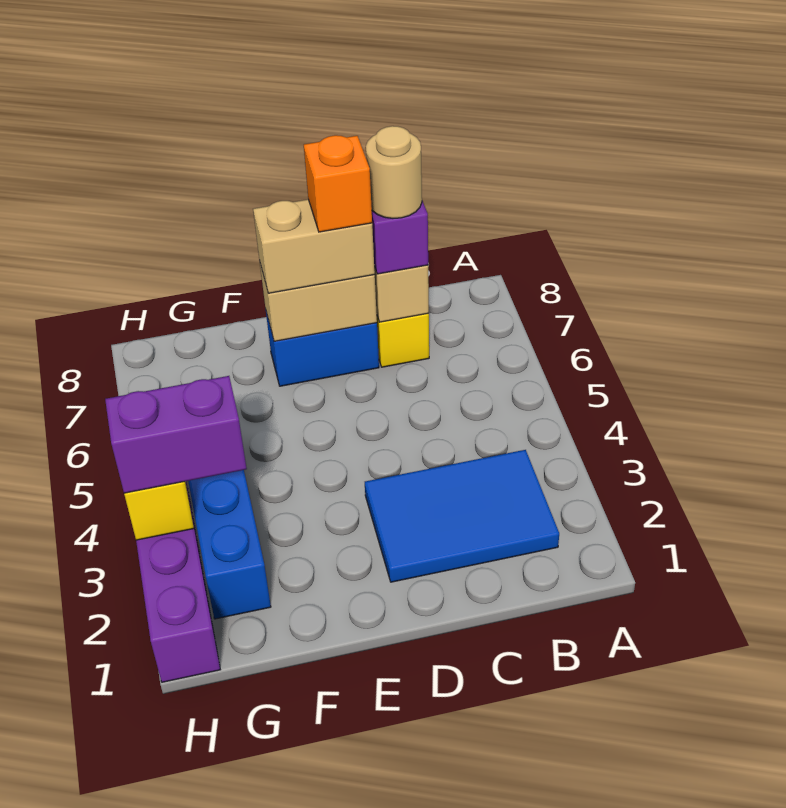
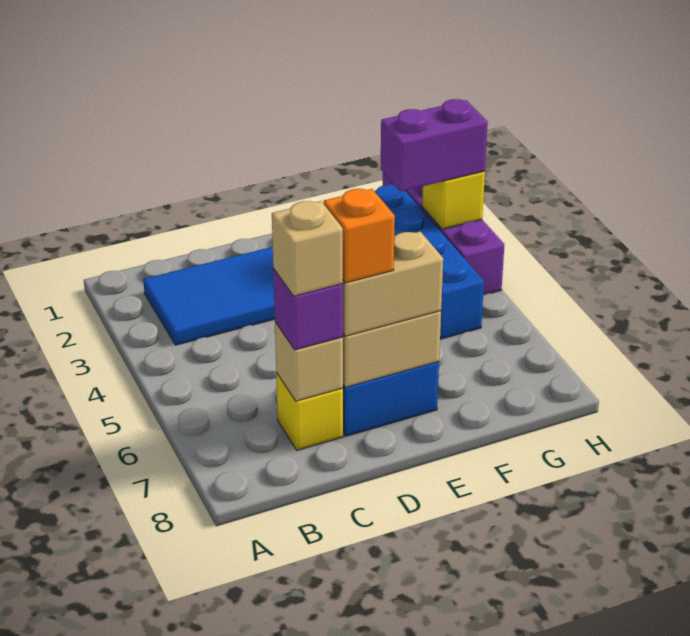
tan 1x1 round brick [366,126,422,218] -> tan 1x1 brick [272,201,343,296]

